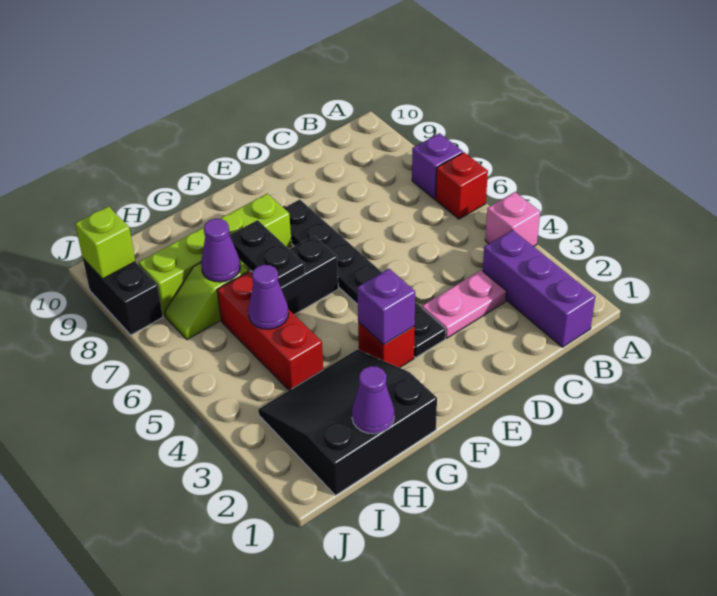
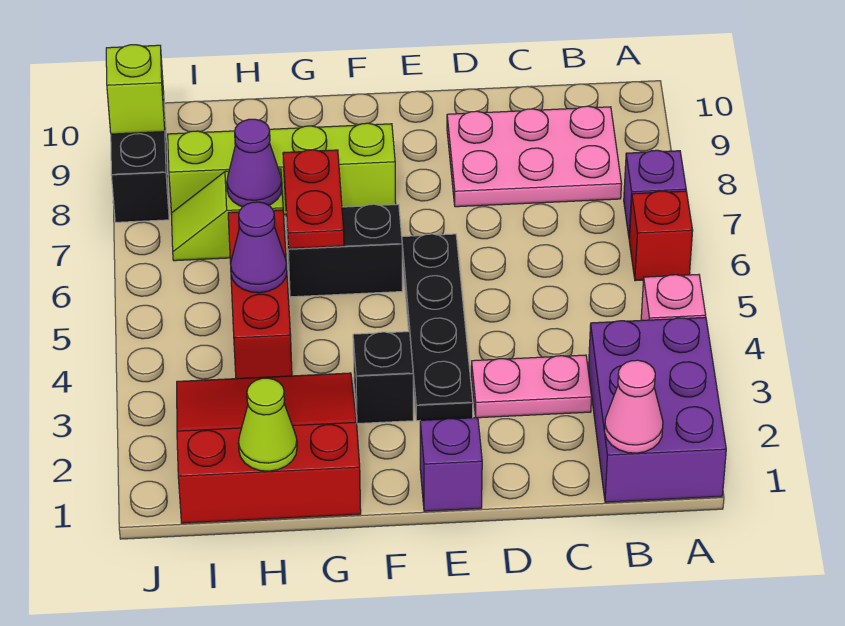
purple 1x3 brick [483,230,595,347] -> purple 2x3 brick [588,317,726,502]
none -> pink 1x1 cone [605,360,663,453]
none -> pink 2x3 plate [447,106,621,207]
black 1x6 plate [284,200,446,358] -> black 1x4 plate [402,234,473,421]
red 1x1 brick [358,322,415,368] -> black 1x1 brick [353,332,413,424]
purple 1x1 brick [357,269,415,345] -> purple 1x1 brick moved to [420,418,482,511]
black 3x3 slope [258,350,437,495] -> red 3x3 slope [177,373,361,523]
black 1x2 plate [230,220,305,288] -> red 1x2 plate [283,150,344,249]
purple 1x1 cone [352,366,394,434] -> lime 1x1 cone [238,378,297,471]

